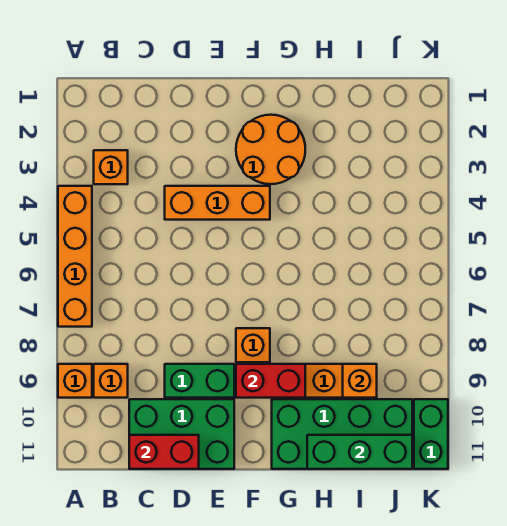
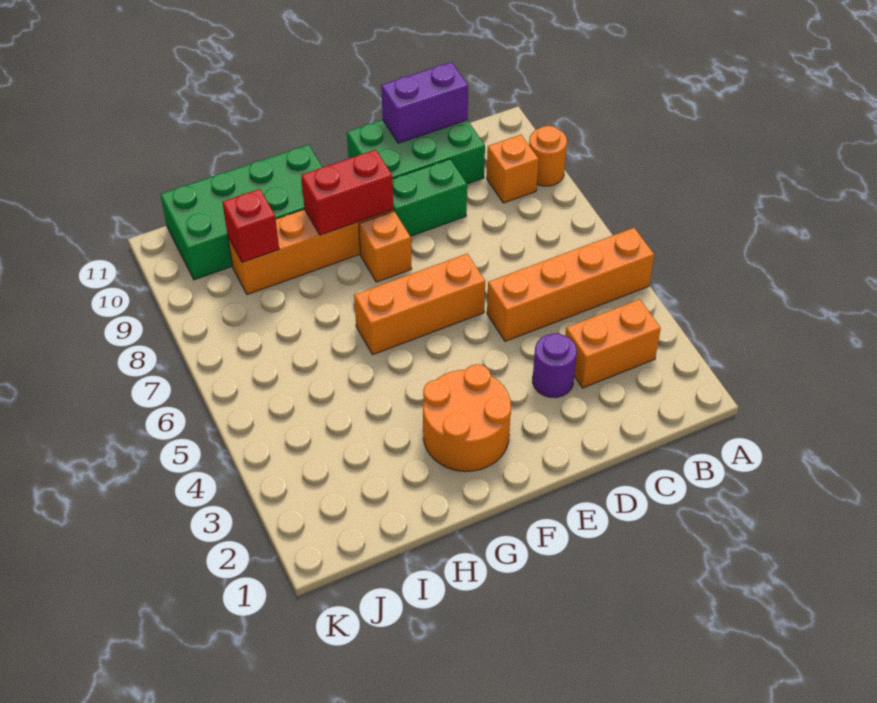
orange 1x4 brick [58,186,92,327] -> orange 1x4 brick turned to [487,228,654,341]
orange 1x1 brick [58,364,92,398] -> orange 1x1 round brick [529,126,567,186]
orange 1x1 brick [94,150,128,184] -> orange 1x2 brick [565,299,661,388]
red 1x2 brick [129,435,199,469] -> purple 1x2 brick [381,62,468,143]
none -> purple 1x1 round brick [533,334,577,398]
orange 1x3 brick [165,186,270,220] -> orange 1x3 brick moved to [354,254,485,355]
green 1x3 brick [307,435,412,469] -> none
orange 1x1 brick [343,364,377,398] -> red 1x1 brick [222,189,279,262]
green 1x2 brick [414,399,448,469] -> none

